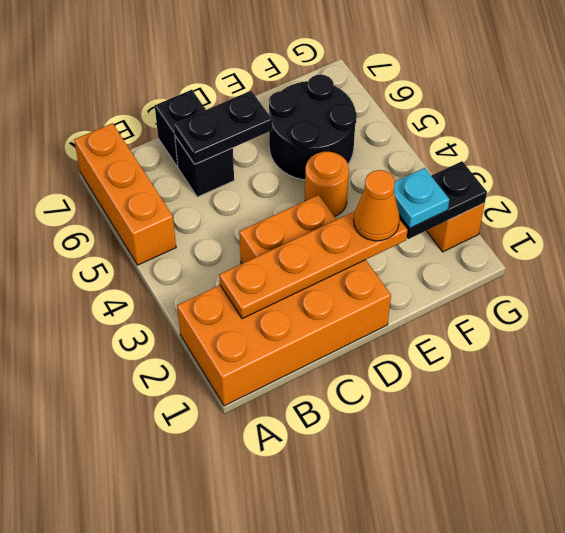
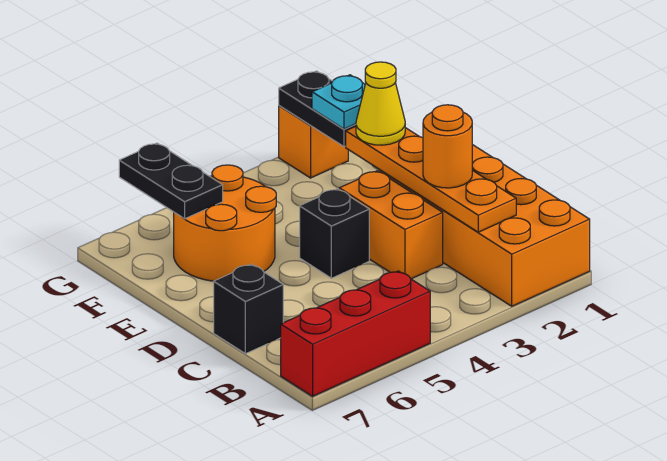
orange 1x3 brick [74,123,176,265] -> red 1x3 brick [281,271,430,396]
black 1x1 brick [175,136,234,197] -> black 1x1 brick moved to [300,189,369,278]
black 1x2 plate [174,91,272,164] -> black 1x2 plate moved to [119,143,223,219]
orange 1x1 cone [354,170,400,241] -> yellow 1x1 cone [356,62,405,145]
orange 1x1 round brick [305,152,349,216] -> orange 1x1 round brick moved to [423,105,472,188]
black 2x2 round brick [269,75,357,180] -> orange 2x2 round brick [174,165,276,281]

